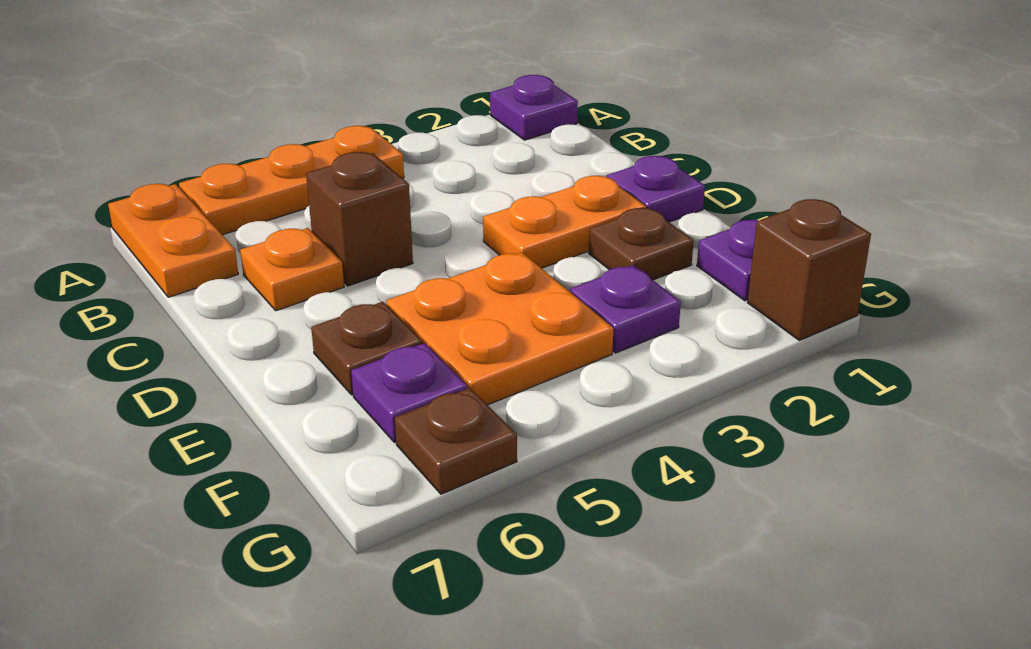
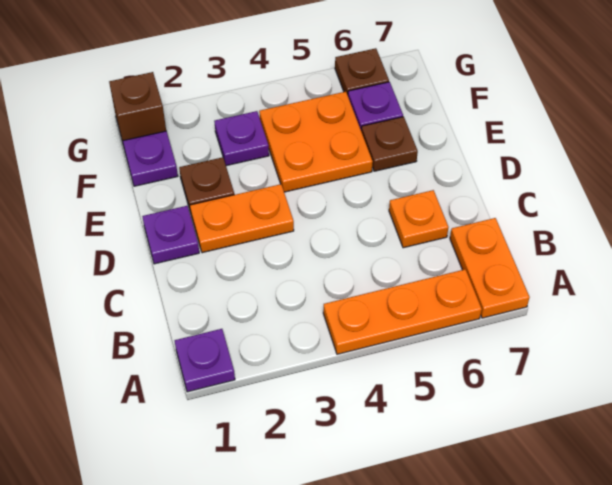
brown 1x1 brick [306,152,413,286] -> none

